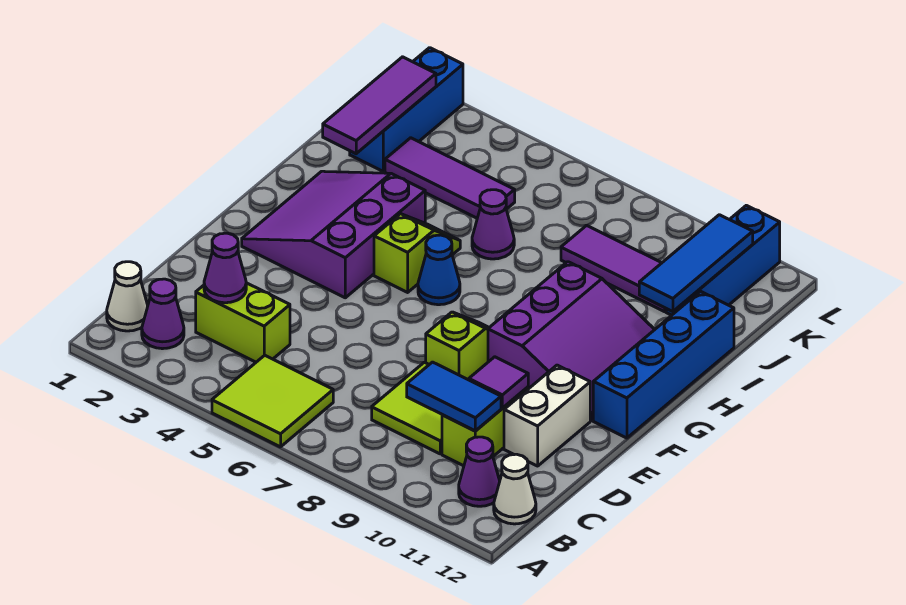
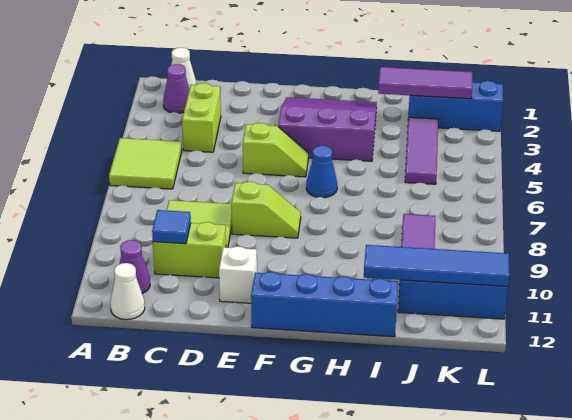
purple 1x1 cone [204,233,246,303] -> none
blue 1x2 tile [407,362,501,431] -> blue 1x1 tile [152,210,191,244]
purple 1x1 tile [469,357,528,408] -> none
white 1x2 brick [504,365,590,466] -> white 1x1 brick [219,246,257,303]
purple 3x3 slope [488,262,655,420] -> none
lime 1x2 slope [374,214,460,292] -> lime 1x2 slope moved to [243,123,308,177]
purple 1x1 cone [472,190,514,259] -> none
blue 1x3 tile [639,215,753,312] -> blue 1x4 tile [364,245,510,287]

